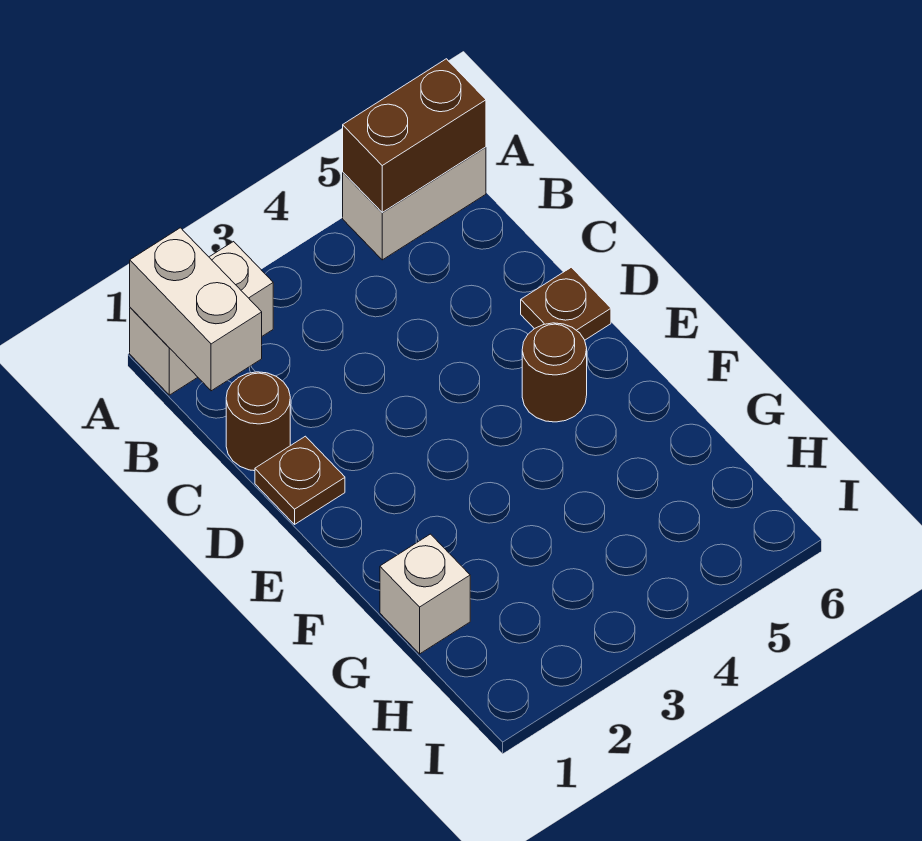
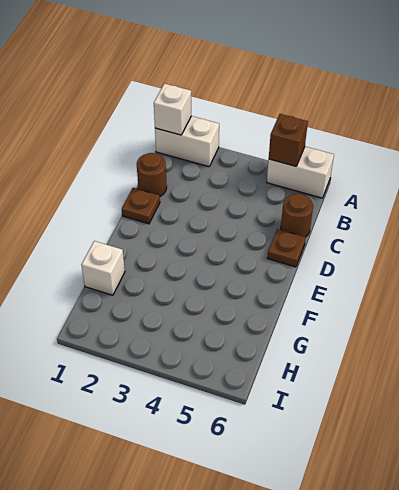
white 1x2 brick [130,228,262,391] -> white 1x1 brick [154,84,191,135]
brown 1x2 brick [343,59,486,213] -> brown 1x1 brick [269,114,308,166]
brown 1x1 round brick [522,323,587,422] -> brown 1x1 round brick moved to [281,194,313,237]

